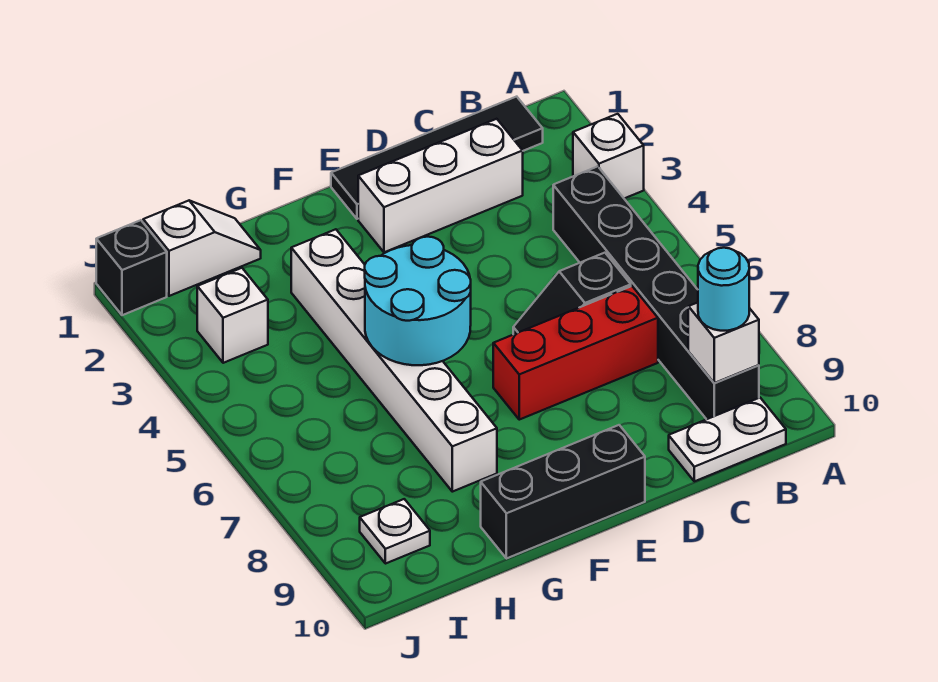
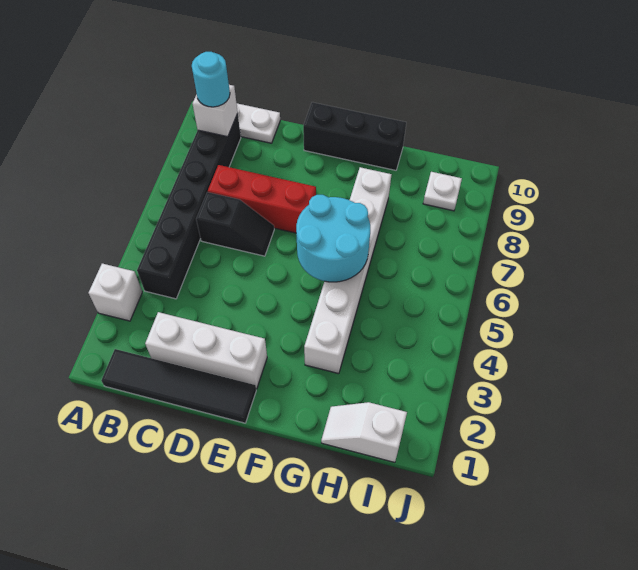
white 1x1 brick [197,268,268,363] -> none
black 1x1 brick [96,220,167,315] -> none

